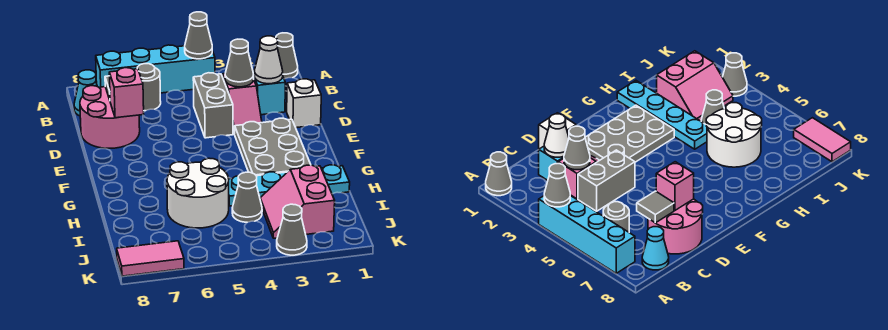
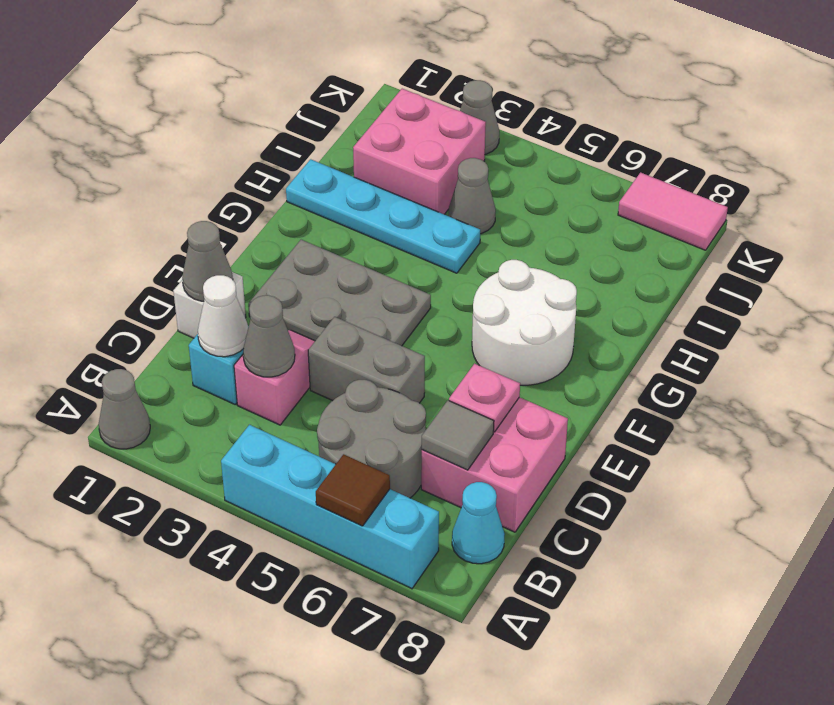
grey 1x1 cone [185,12,212,59] -> grey 1x1 cone moved to [182,221,233,301]
none -> brown 1x1 tile [316,454,390,526]
grey 1x1 round brick [136,64,161,111] -> grey 2x2 round brick [317,380,426,498]
grey 1x2 brick [193,73,233,138] -> grey 1x2 brick turned to [308,317,425,403]
pink 2x2 round brick [80,86,140,148] -> pink 2x2 brick [421,397,568,532]
pink 1x1 brick [109,68,144,118] -> pink 1x1 plate [449,364,520,432]
grey 2x3 plate [235,118,311,176] -> grey 2x3 plate turned to [248,240,431,346]
white 2x2 round brick [167,158,229,228] -> white 2x2 round brick moved to [472,260,577,385]
pink 2x2 slope [260,165,335,238] -> pink 2x2 brick [353,89,486,214]

